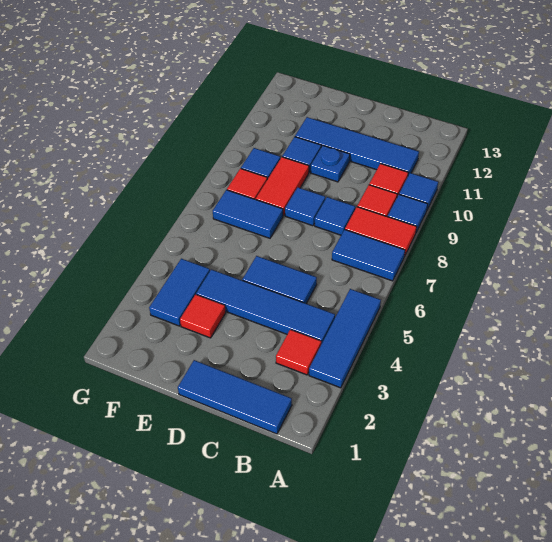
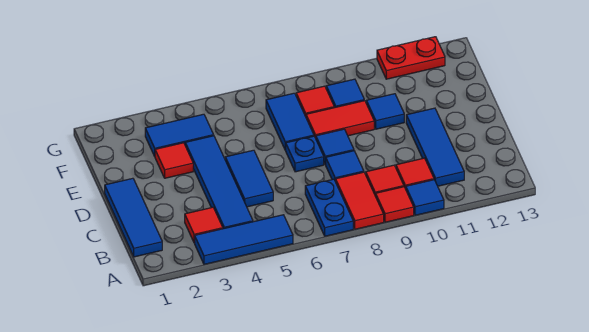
blue 1x2 tile [332,230,405,281] -> blue 1x2 plate [305,179,353,236]
blue 1x1 tile [388,195,428,232] -> red 1x1 tile [376,187,414,222]
blue 1x4 tile [295,117,419,175] -> blue 1x3 tile [406,108,464,186]
blue 1x1 plate [311,146,350,182] -> blue 1x1 plate moved to [286,136,324,172]
none -> red 1x2 plate [377,37,445,79]

